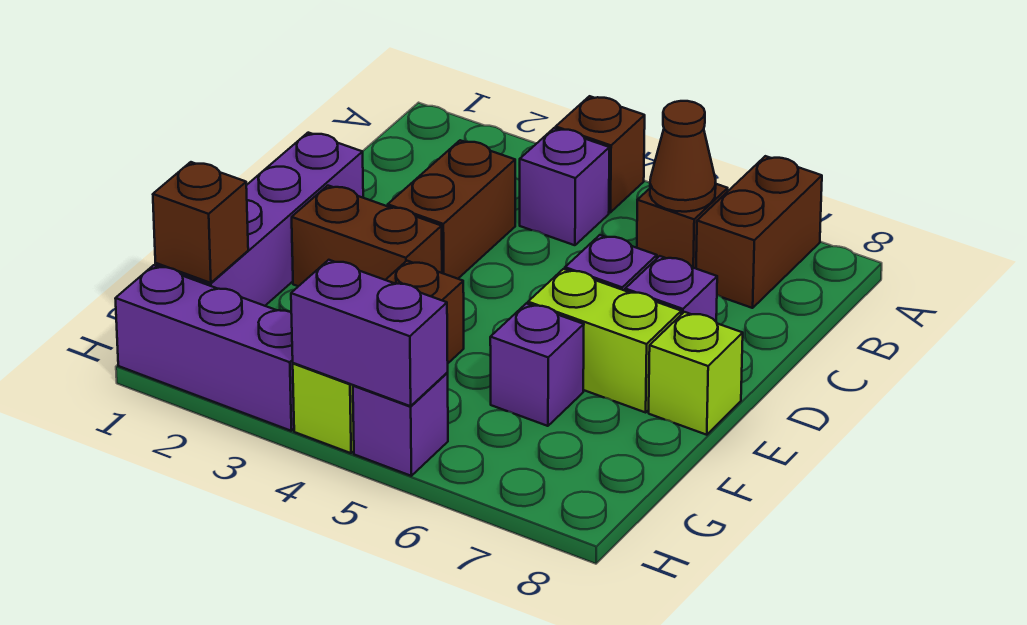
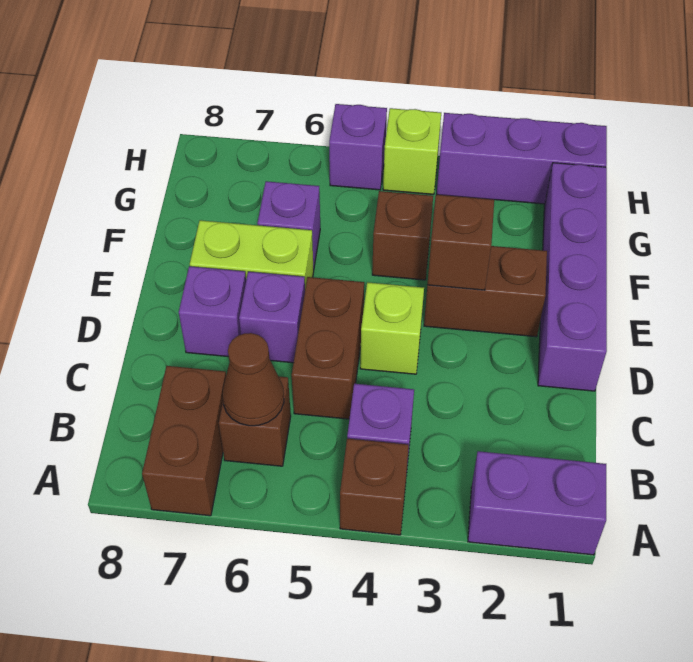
brown 1x2 brick [388,140,515,279] -> brown 1x2 brick moved to [292,277,364,419]
lime 1x1 brick [649,312,743,435] -> lime 1x1 brick moved to [360,282,424,374]
brown 1x1 brick [153,162,248,283] -> brown 1x1 brick moved to [427,195,494,290]
purple 1x2 brick [291,260,448,406] -> purple 1x2 brick moved to [468,451,606,555]

